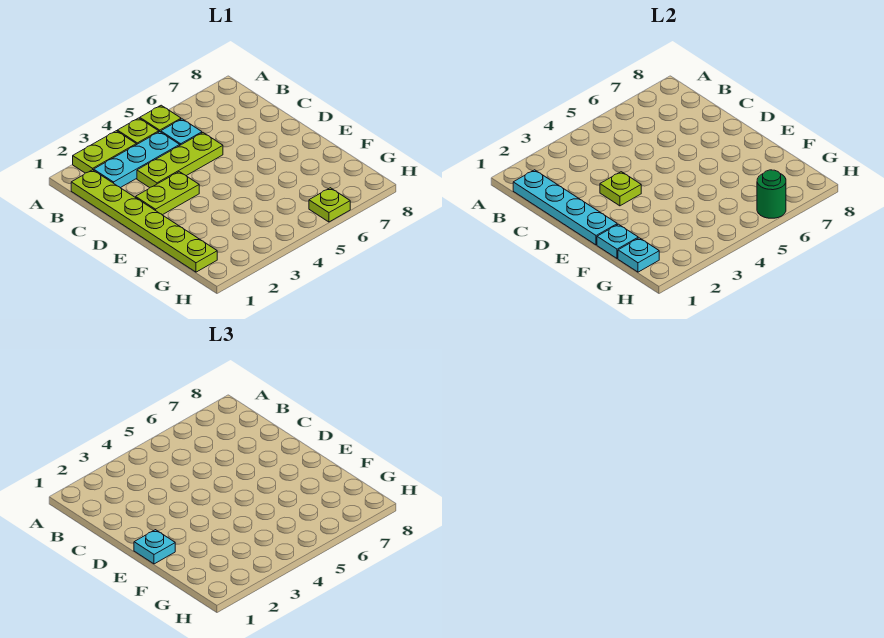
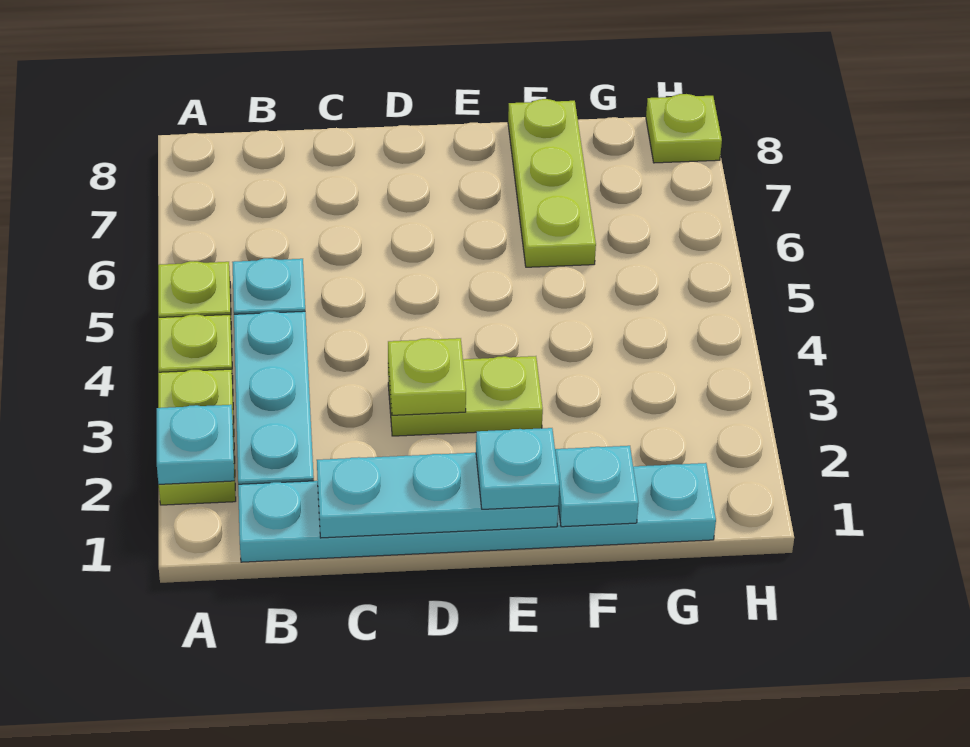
lime 1x6 plate [71,170,217,272] -> cyan 1x6 plate [238,463,716,562]
cyan 1x4 plate [513,170,617,245] -> cyan 1x3 plate [317,453,558,538]
lime 1x3 plate [137,133,223,188] -> lime 1x3 plate moved to [508,99,596,267]
lime 1x2 plate [136,172,199,215] -> lime 1x2 plate turned to [388,356,543,436]
cyan 1x1 plate [618,238,659,272] -> cyan 1x1 plate moved to [157,405,234,484]
lime 1x1 plate [309,188,350,222] -> lime 1x1 plate moved to [646,94,722,163]
green 1x1 round brick [757,170,786,218] -> none

